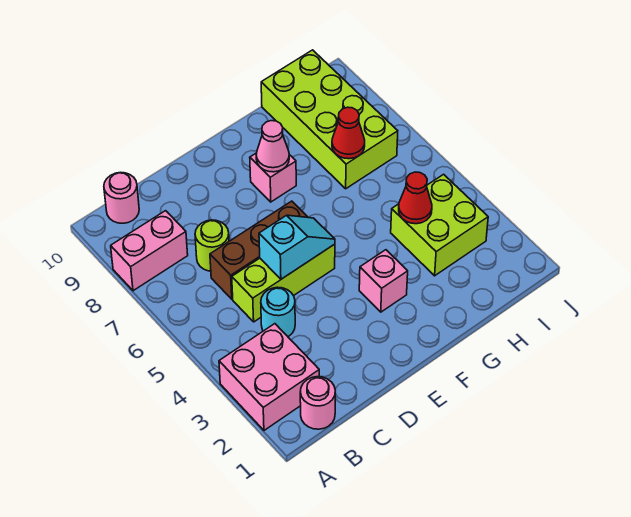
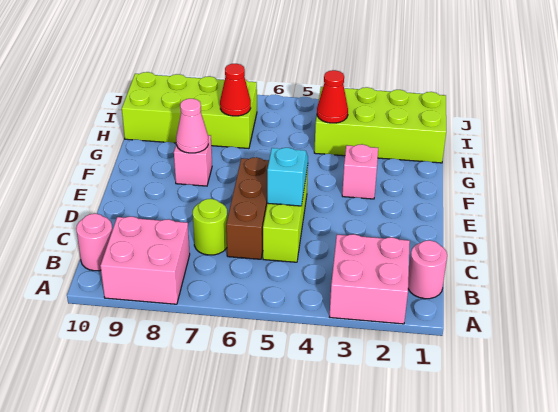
pink 1x2 brick [111,211,188,291] -> pink 2x2 brick [100,217,190,304]
cyan 1x1 round brick [261,287,295,337] -> none
lime 2x2 brick [391,174,488,276] -> lime 2x4 brick [314,87,446,163]

